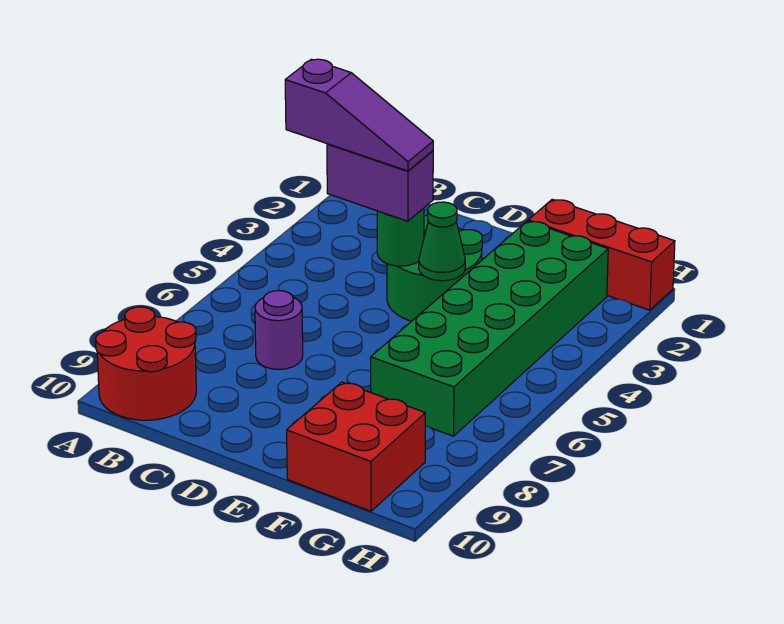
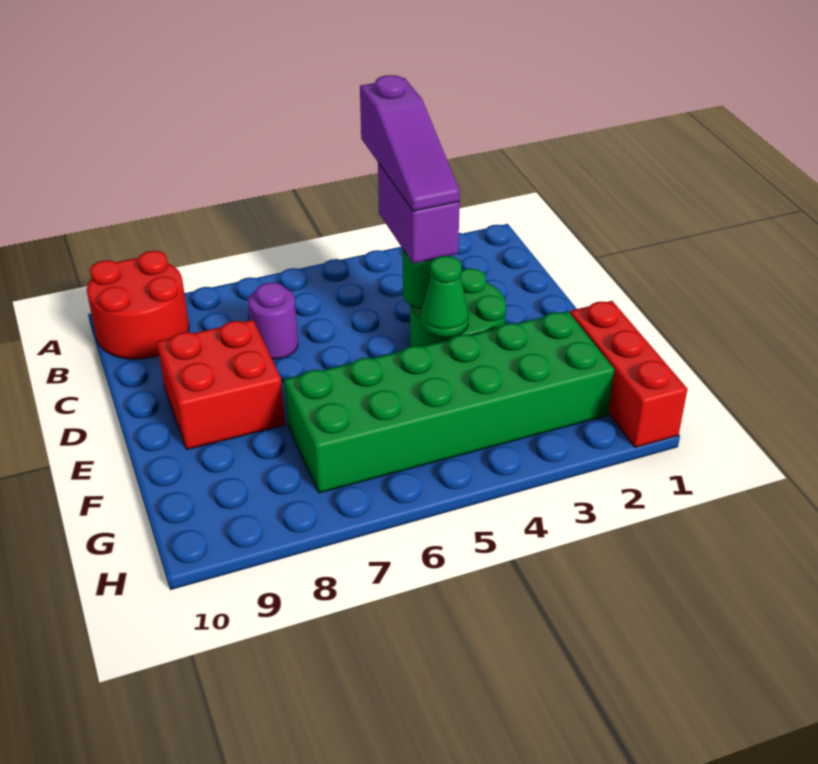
red 2x2 brick [287,382,425,511] -> red 2x2 brick moved to [157,320,285,450]

